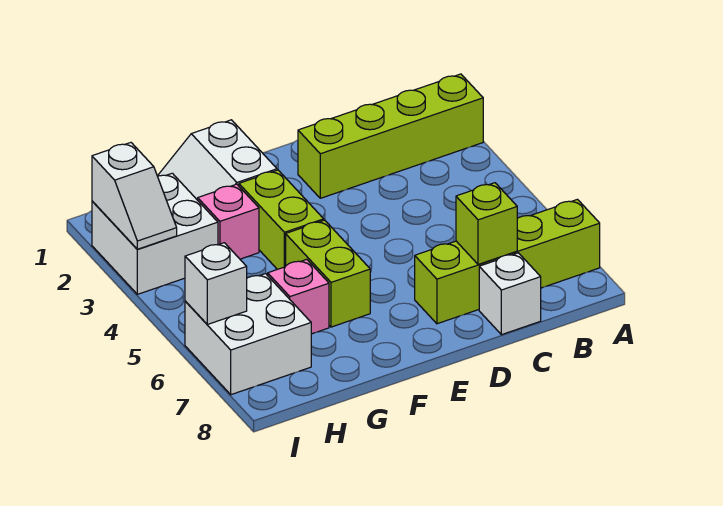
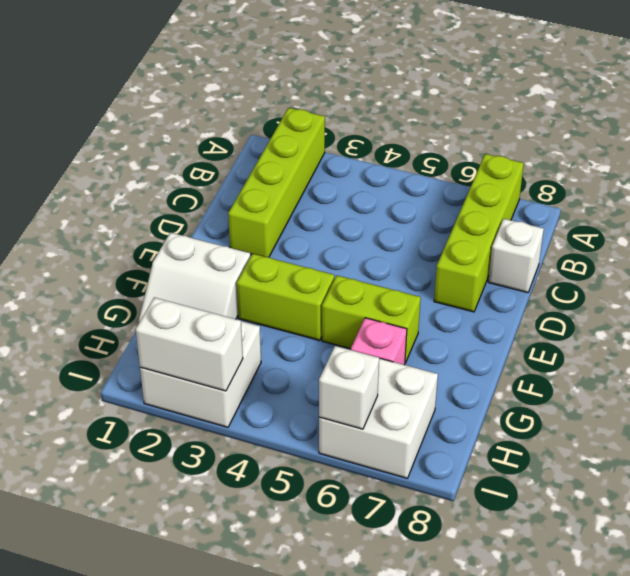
lime 1x1 brick [456,183,517,264] -> none
pink 1x1 brick [198,184,259,259] -> none
white 1x2 slope [92,143,177,249] -> white 1x2 brick [136,297,243,391]

